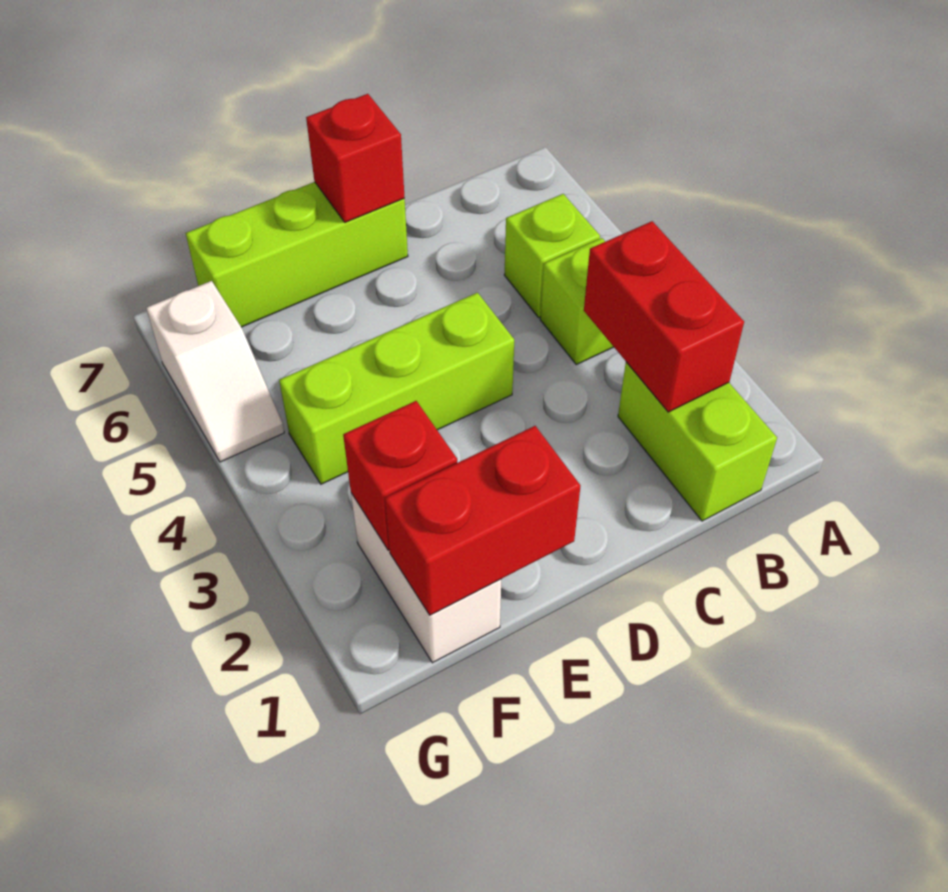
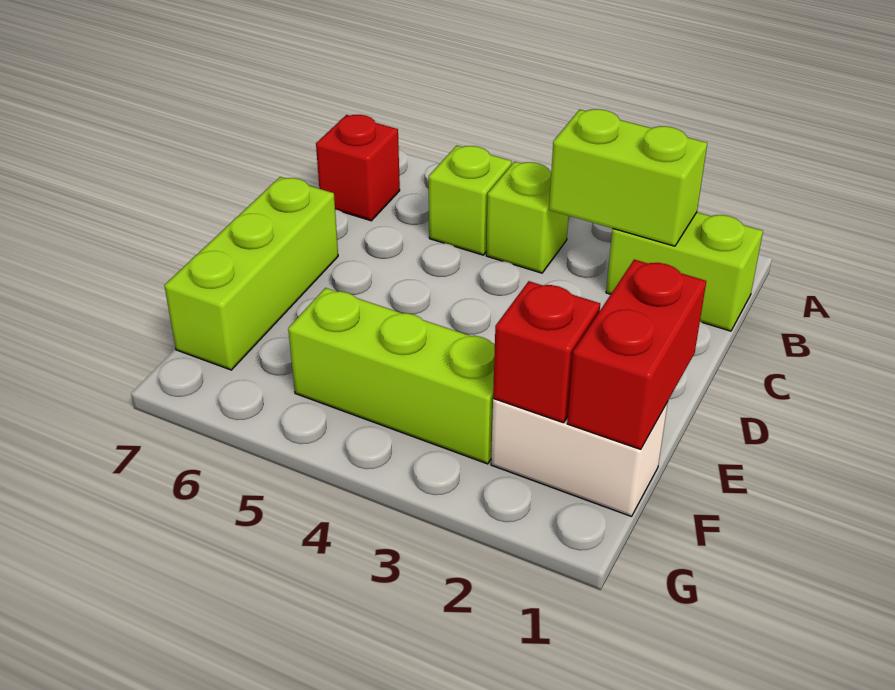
red 1x2 brick [584,221,744,412] -> lime 1x2 brick [549,109,707,246]
lime 1x3 brick [279,293,514,484] -> lime 1x3 brick turned to [288,288,495,464]
red 1x1 brick [306,94,405,222] -> red 1x1 brick moved to [316,115,400,221]
white 1x2 slope [146,281,284,462] -> none

